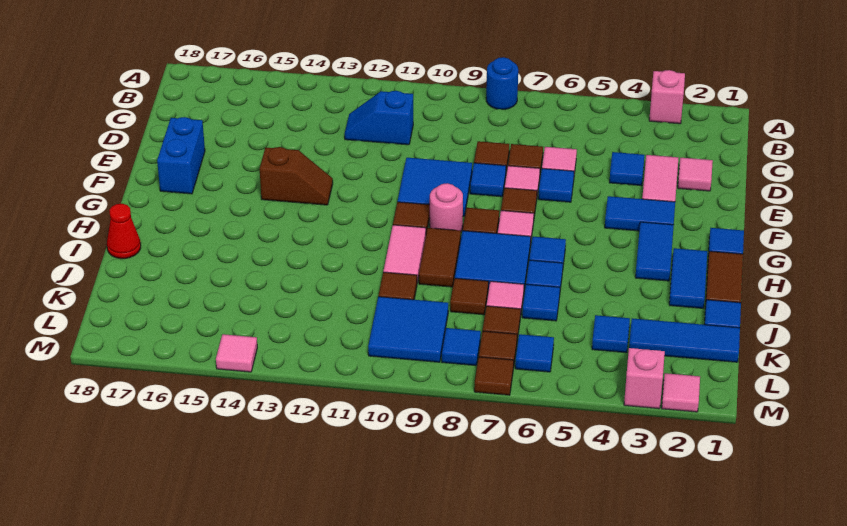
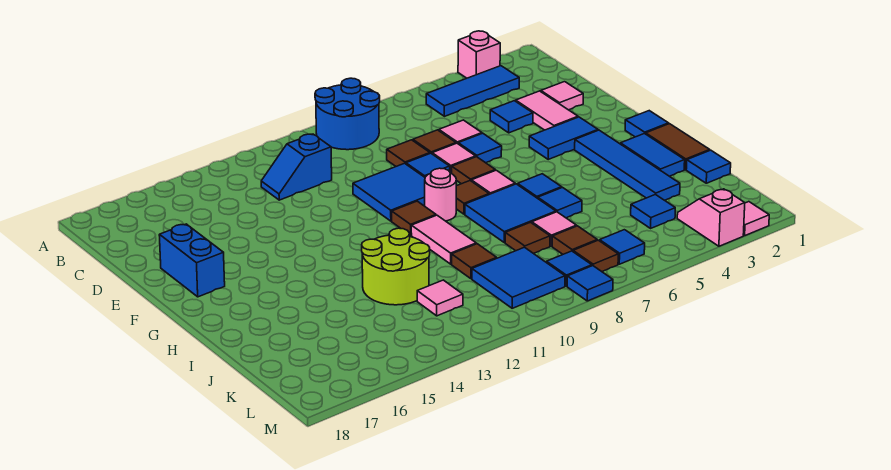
blue 1x1 round brick [486,57,518,109] -> blue 2x2 round brick [315,78,380,150]
brown 1x2 slope [260,147,333,205] -> none
blue 1x2 tile [635,222,674,281] -> blue 1x4 tile [575,130,680,200]
brown 1x2 tile [419,228,461,287] -> none
none -> lime 2x2 round brick [362,228,430,305]
red 1x1 cone [107,204,141,259] -> none
blue 1x1 tile [522,284,560,321] -> blue 1x1 tile moved to [567,266,613,301]
blue 1x3 tile [629,318,740,362] -> blue 1x3 tile moved to [426,66,519,116]
brown 1x1 tile [474,357,514,395] -> none
pink 1x1 tile [216,334,257,372] -> pink 1x1 tile moved to [417,280,463,316]

